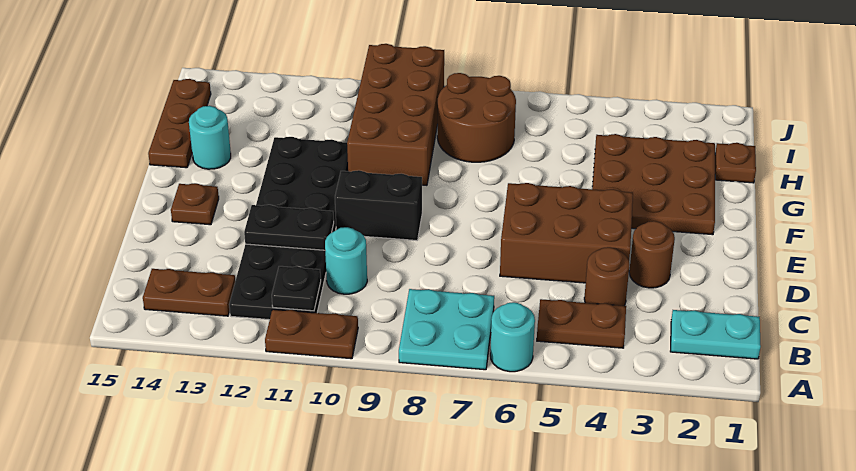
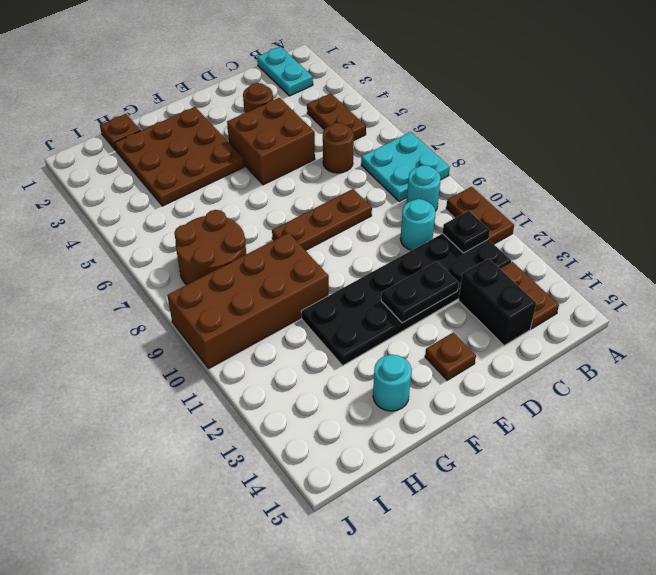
cyan 1x1 round brick [490,302,535,372] -> cyan 1x1 round brick moved to [407,165,441,211]
brown 1x1 round brick [584,247,630,306] -> brown 1x1 round brick moved to [323,123,354,173]
brown 2x3 brick [500,183,633,283] -> brown 2x2 brick [227,98,315,185]
black 1x2 plate [244,205,334,250] -> black 1x2 plate turned to [381,261,458,323]
black 1x2 brick [335,170,422,240] -> black 1x2 brick moved to [459,258,536,346]
brown 1x3 plate [148,79,211,168] -> brown 1x3 plate moved to [272,189,372,251]

